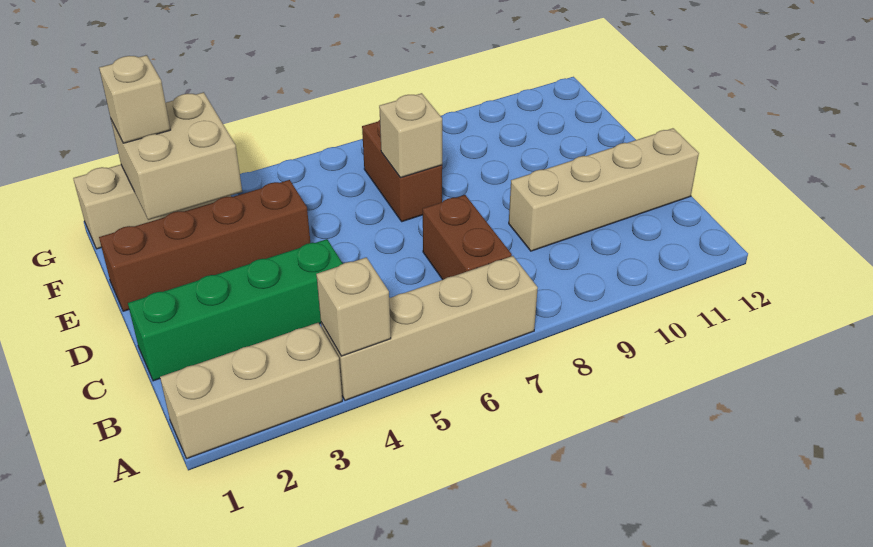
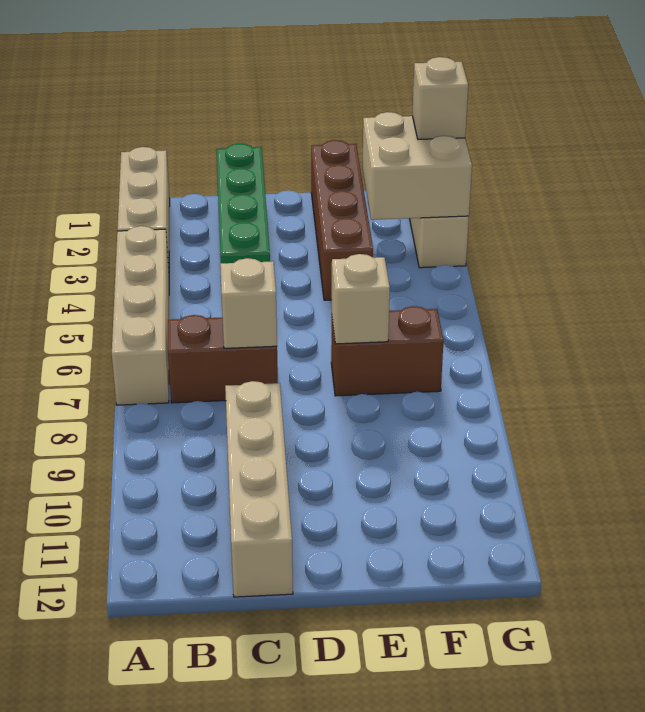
tan 1x1 brick [316,257,391,356] -> tan 1x1 brick moved to [220,258,277,348]

